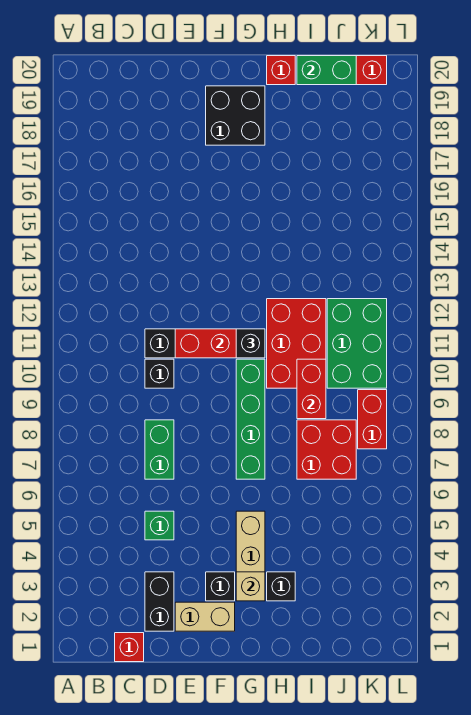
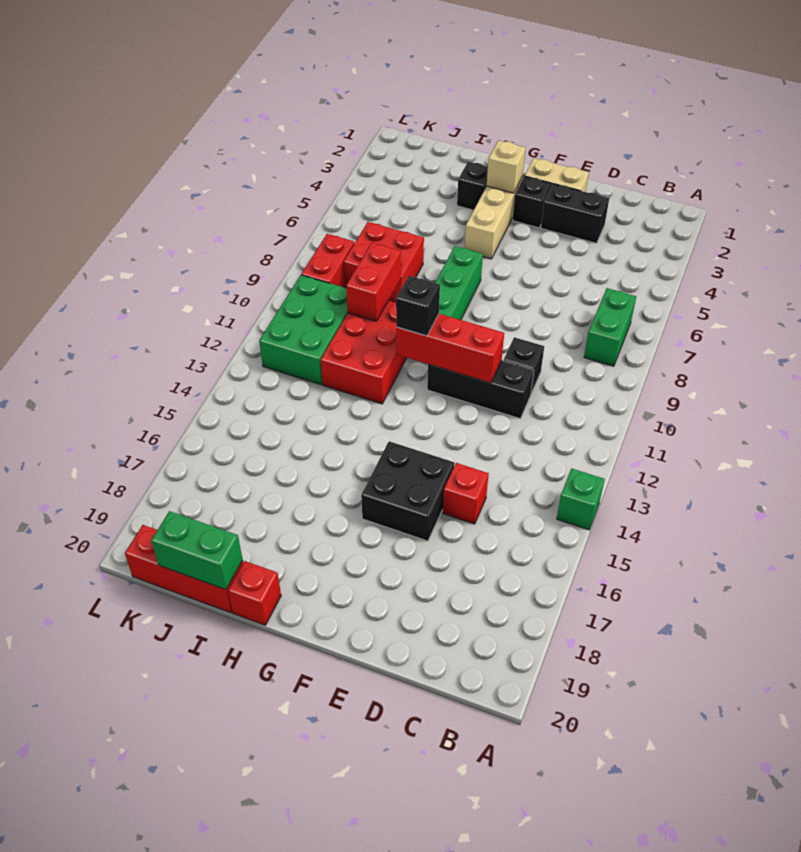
red 1x1 brick [115,633,144,662] -> red 1x1 brick moved to [443,463,489,524]
black 1x2 brick [145,572,174,631] -> black 1x2 brick turned to [541,184,609,243]
green 1x1 brick [145,511,174,540] -> green 1x1 brick moved to [557,469,605,530]
green 1x2 brick [145,420,174,479] -> green 1x2 brick moved to [584,288,636,366]
black 2x2 brick [206,86,265,145] -> black 2x2 brick moved to [361,441,454,541]

